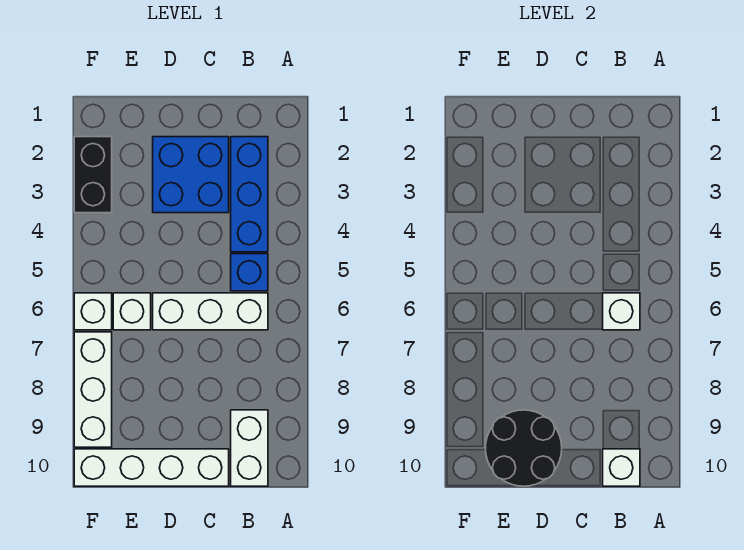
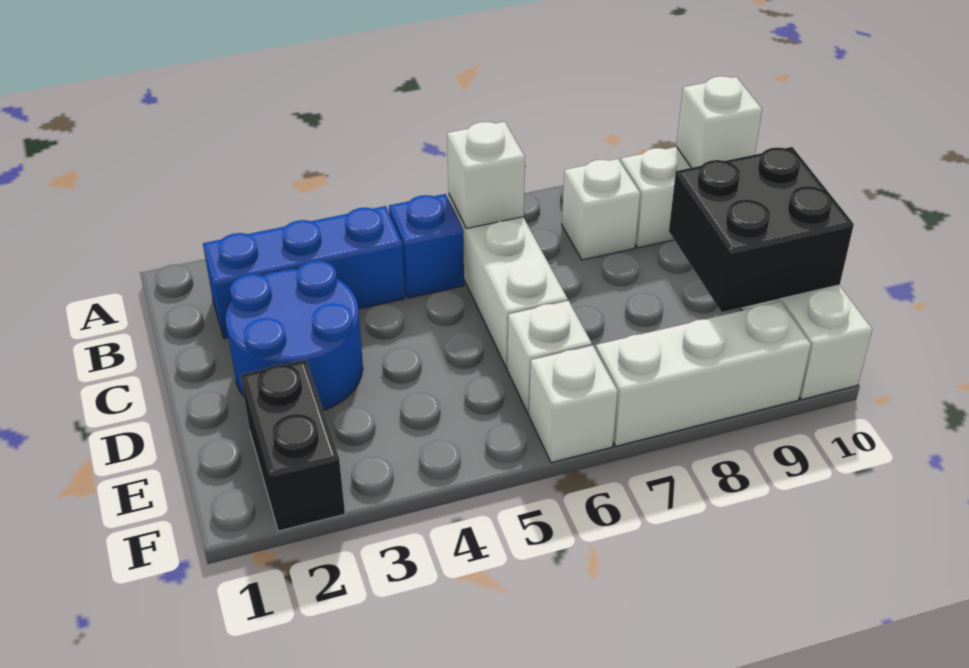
none -> white 1x1 brick [562,159,640,260]
blue 2x2 brick [153,137,229,213] -> blue 2x2 round brick [226,260,363,411]
black 2x2 round brick [485,410,562,486] -> black 2x2 brick [669,147,854,312]
black 1x2 brick [74,137,112,213] -> black 1x2 brick turned to [240,360,345,531]

